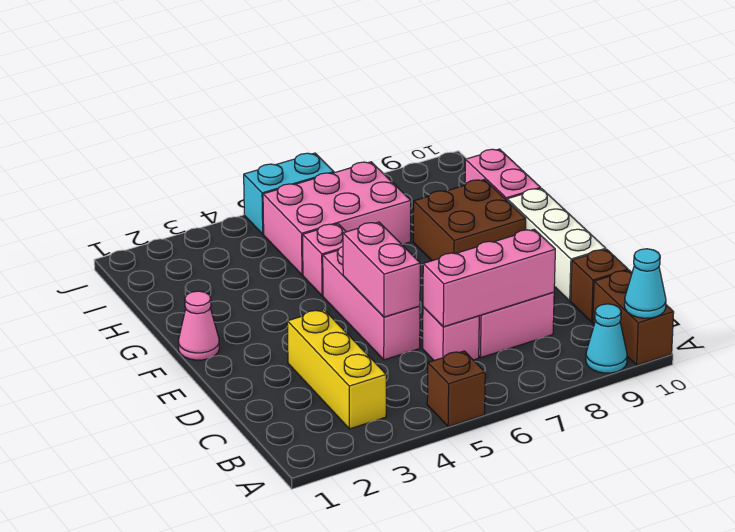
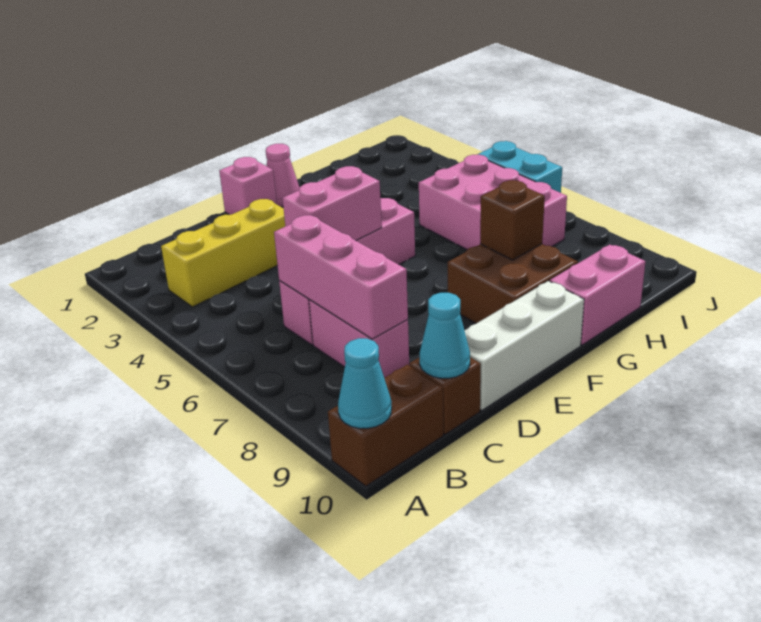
brown 1x1 brick [427,351,485,427] -> brown 1x1 brick moved to [480,180,545,260]
cyan 1x1 cone [586,304,627,373] -> cyan 1x1 cone moved to [420,293,470,378]
pink 1x1 brick [303,224,346,296] -> pink 1x1 brick moved to [219,157,277,215]

